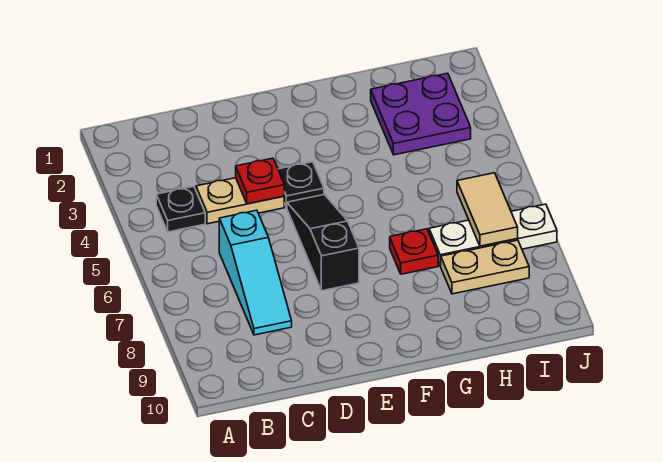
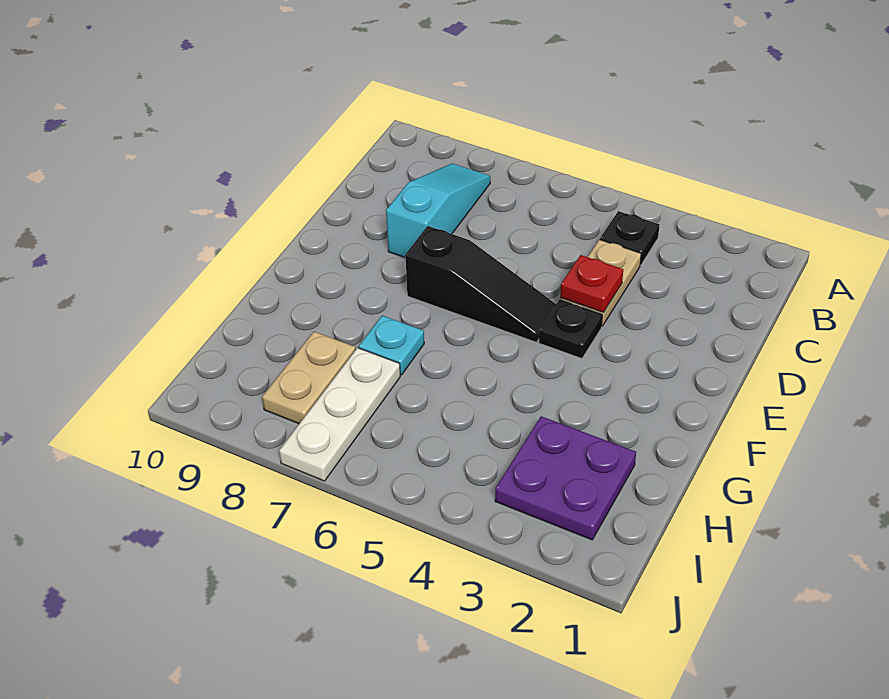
cyan 1x3 slope [219,210,292,335] -> cyan 1x3 slope turned to [386,164,490,258]
red 1x1 plate [390,229,438,274] -> cyan 1x1 plate [359,316,424,375]
tan 1x2 tile [457,173,518,246] -> none

